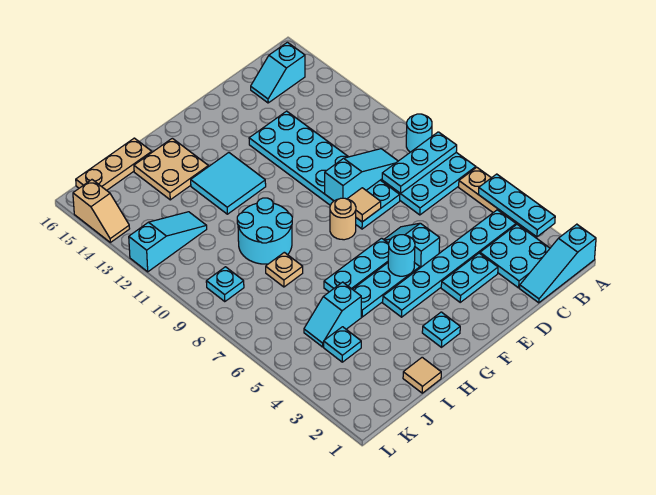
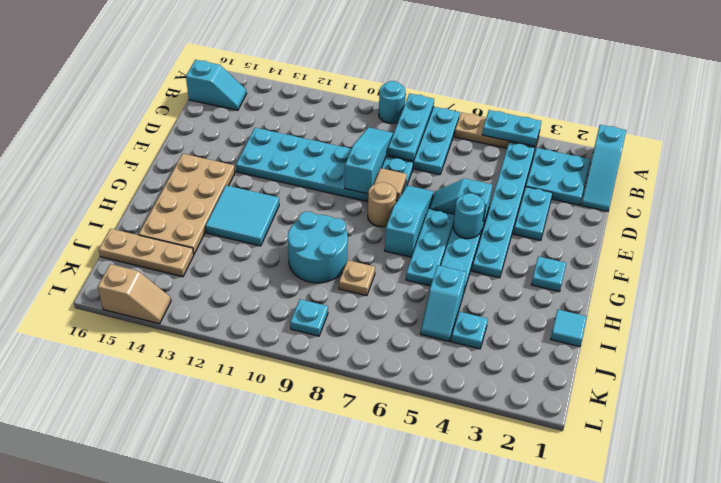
cyan 1x3 plate [478,174,555,237] -> cyan 1x2 plate [482,110,541,146]
cyan 1x2 slope [251,42,305,103] -> cyan 1x2 slope turned to [186,60,247,110]
tan 2x2 plate [134,138,208,200] -> tan 2x4 plate [139,154,235,254]
tan 1x1 tile [403,357,441,393] -> cyan 1x1 tile [551,310,587,347]
tan 1x3 plate [76,138,152,190] -> tan 1x3 plate turned to [99,229,194,277]
cyan 1x3 slope [129,212,207,272] -> cyan 1x3 slope moved to [385,185,434,257]

